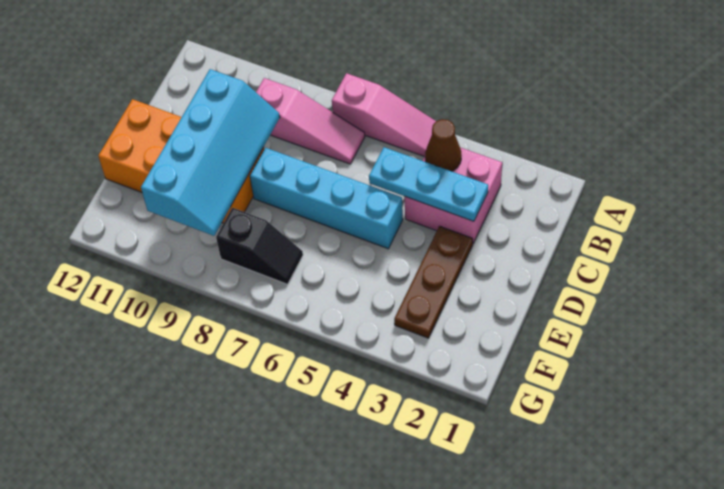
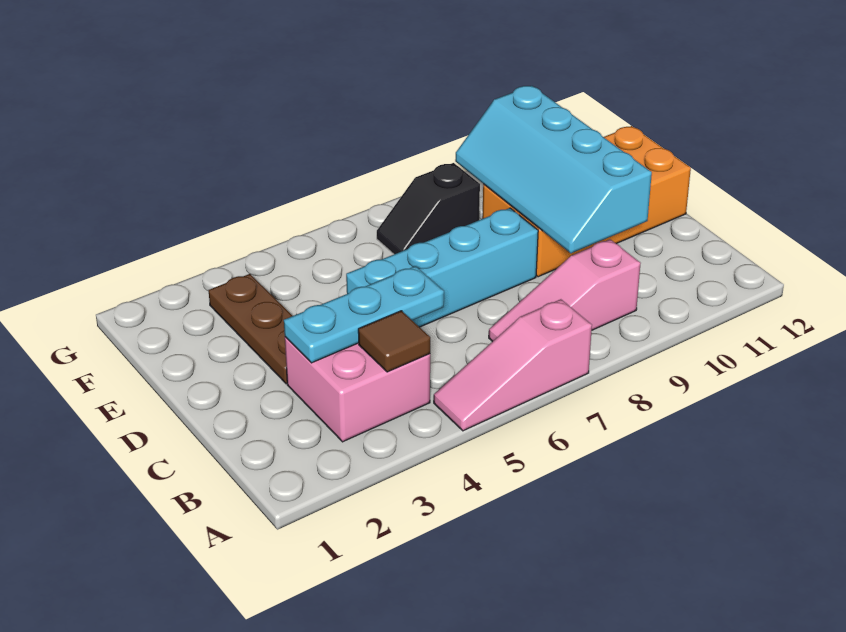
brown 1x1 cone [425,119,462,171] -> brown 1x1 tile [358,311,430,372]

